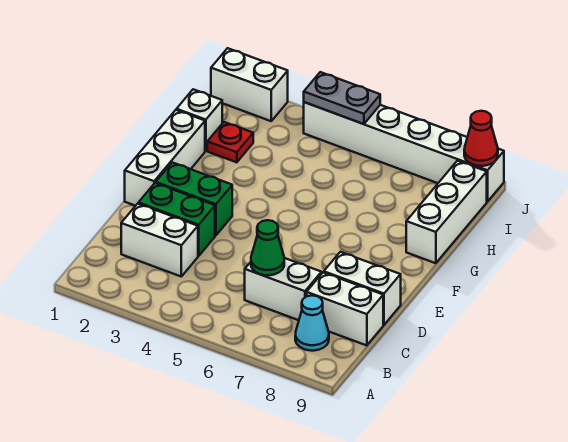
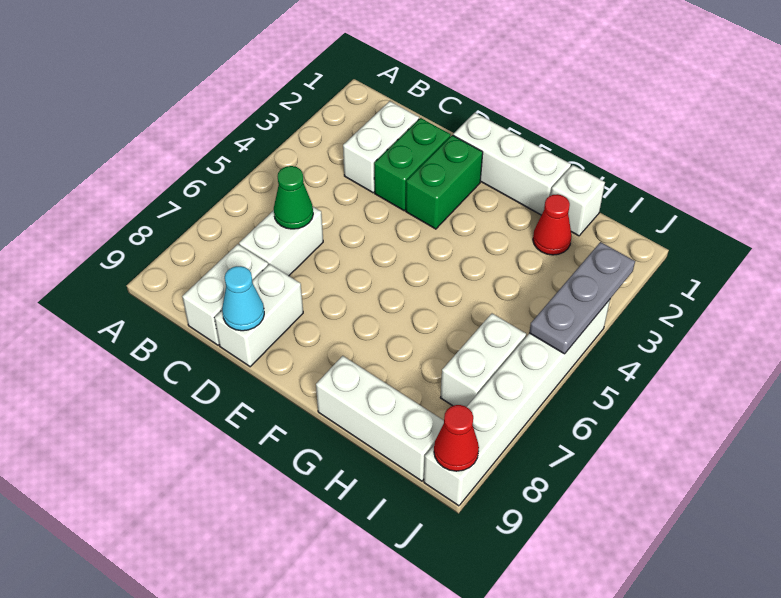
cyan 1x1 cone [295,295,329,351] -> cyan 1x1 cone moved to [222,266,264,331]
red 1x1 plate [207,122,253,162] -> red 1x1 cone [533,194,572,255]
white 1x2 brick [211,48,288,121] -> white 1x2 brick moved to [440,314,526,407]
grey 1x2 plate [304,72,380,124] -> grey 1x3 plate [529,242,635,354]

